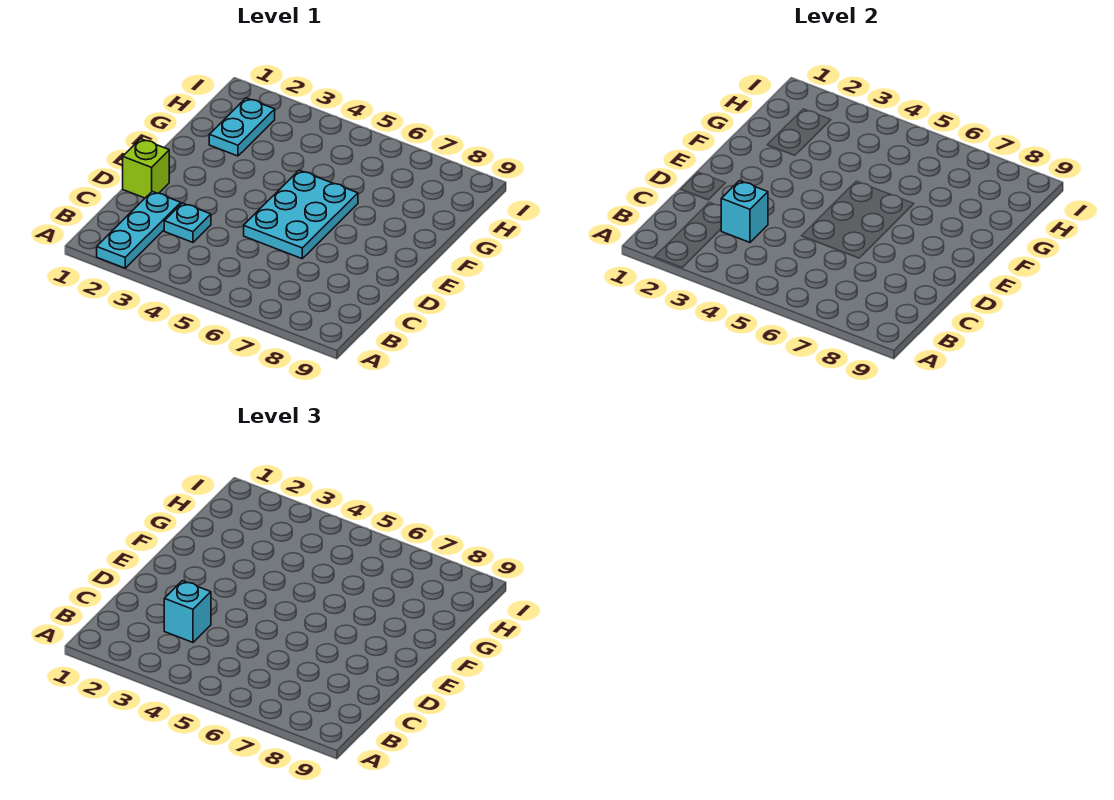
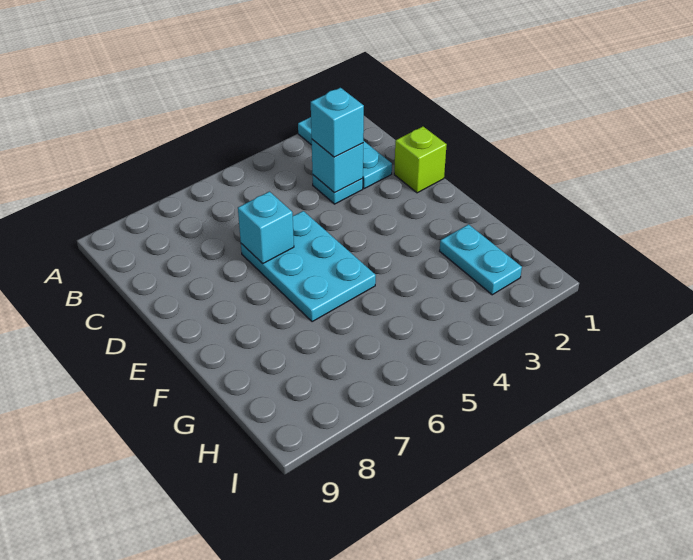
none -> cyan 1x1 brick [238,192,294,264]

